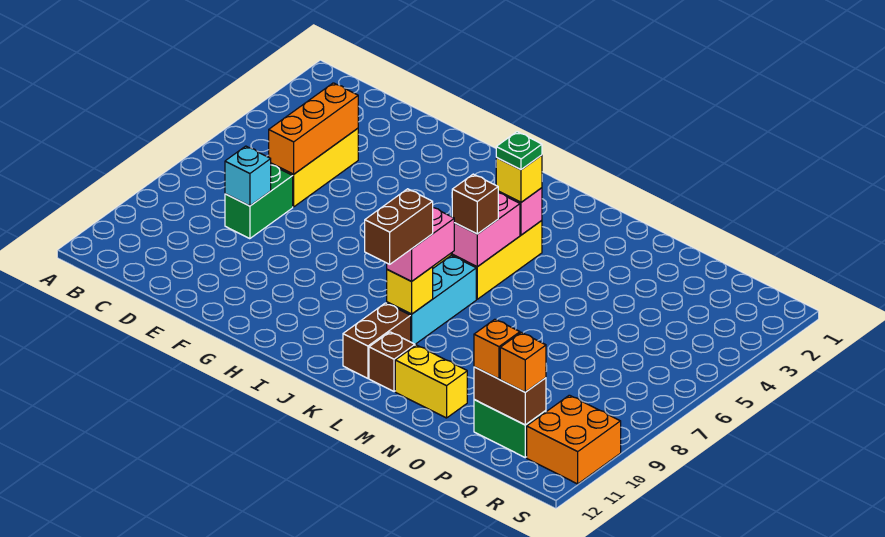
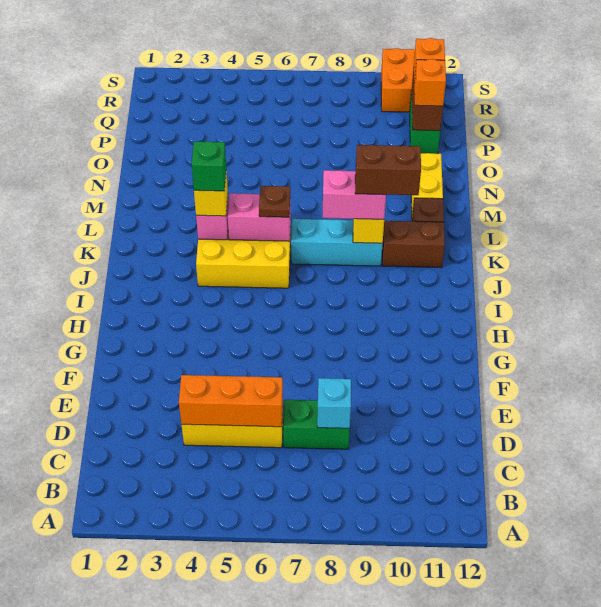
green 1x1 plate [496,132,542,170] -> green 1x1 brick [192,141,226,191]
brown 1x1 brick [452,174,498,234] -> brown 1x1 plate [259,186,290,217]

